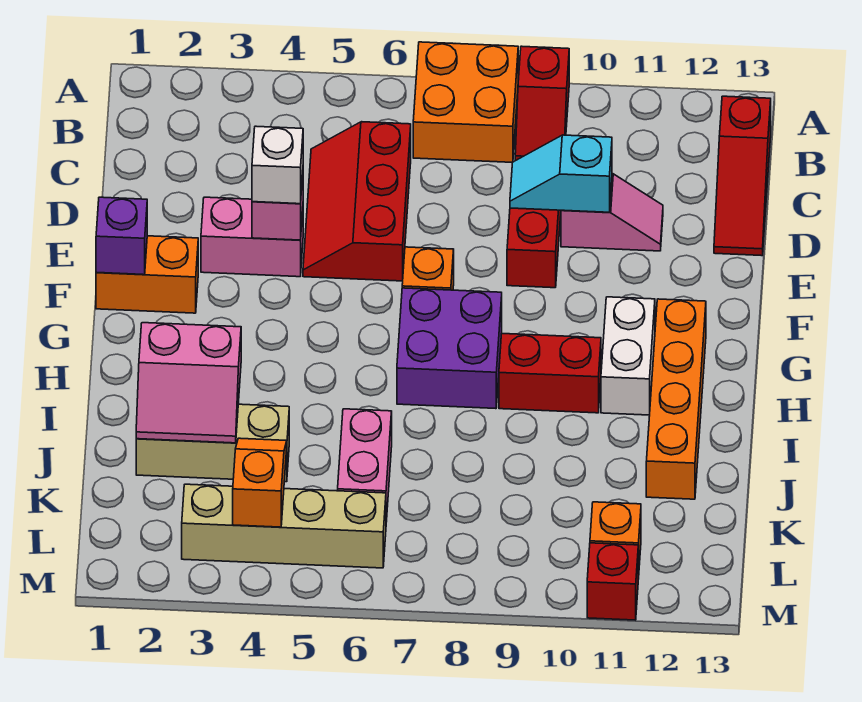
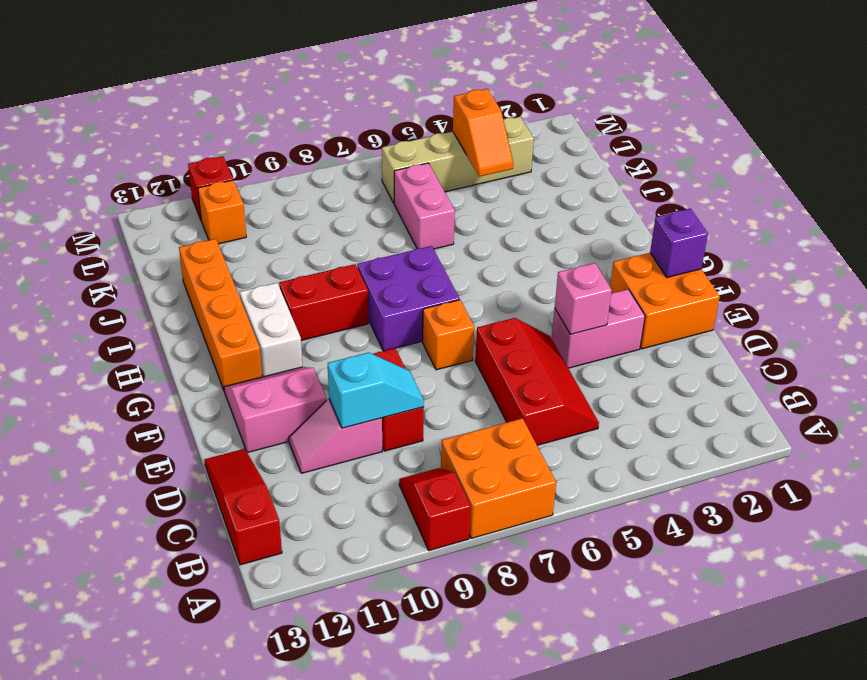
white 1x1 brick [252,126,303,204] -> none
orange 1x2 brick [96,236,198,313] -> orange 2x2 brick [610,253,720,349]
pink 2x2 slope [136,323,241,443] -> pink 2x2 slope moved to [224,367,326,453]
tan 1x3 brick [136,404,289,482] -> none

